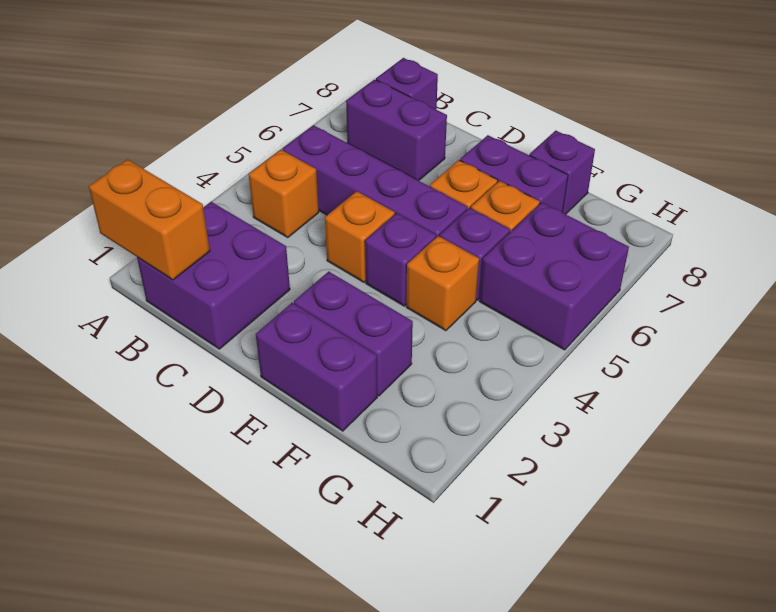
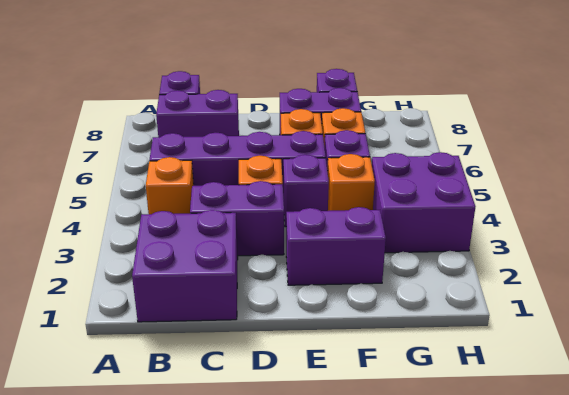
orange 1x2 brick [89,159,210,280] -> none
purple 1x2 brick [256,303,377,431] -> purple 1x2 brick moved to [190,181,284,256]
purple 2x2 brick [479,203,629,350] -> purple 2x2 brick moved to [372,152,475,253]

